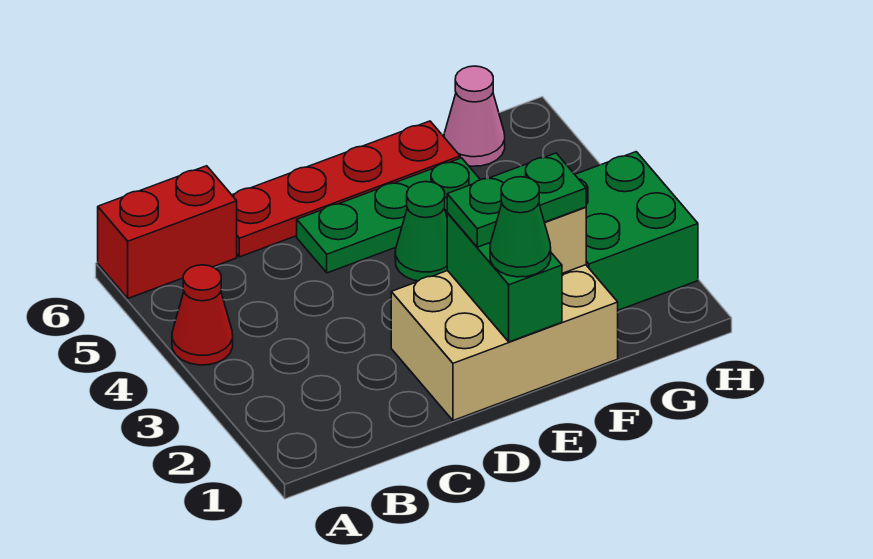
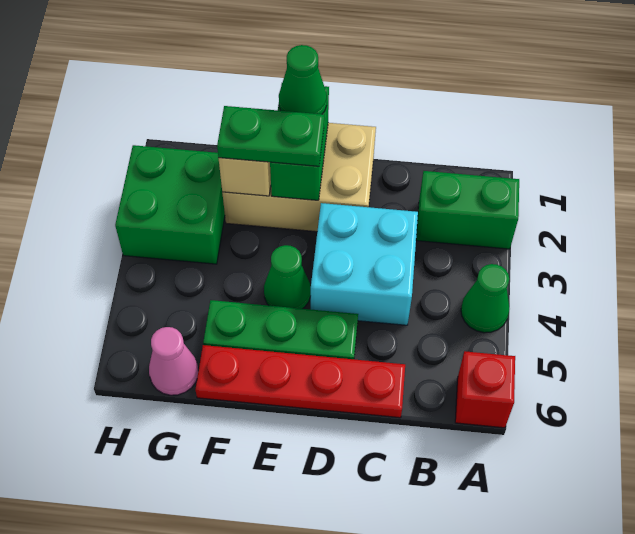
none -> green 1x2 brick [416,171,519,249]
red 1x1 cone [172,265,233,365] -> green 1x1 cone [461,264,509,333]
red 1x2 brick [98,166,237,298] -> red 1x1 brick [455,351,515,428]
none -> cyan 2x2 brick [311,203,418,325]

